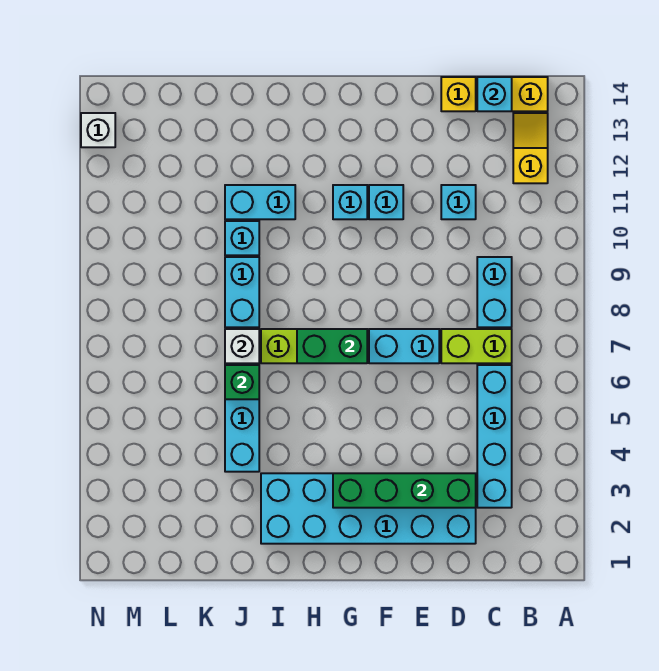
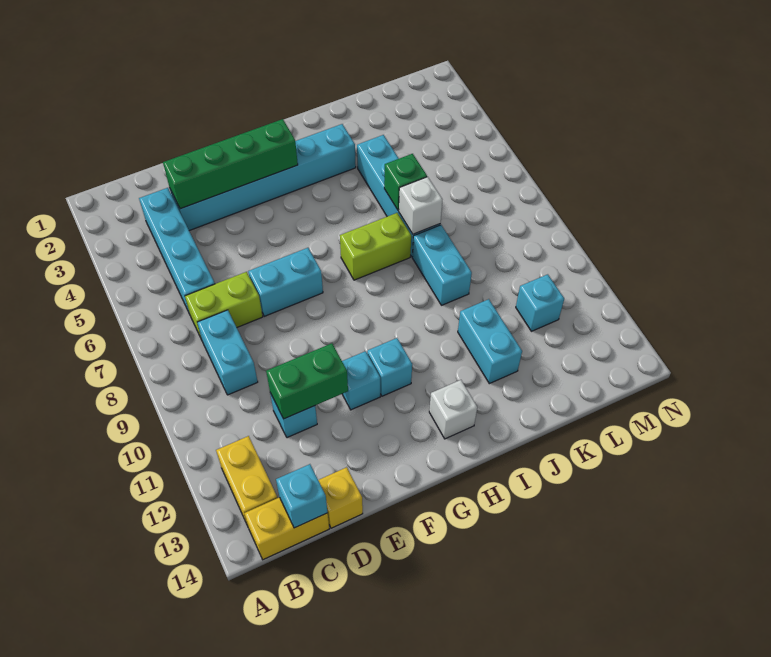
yellow 1x2 slope [513,113,548,183] -> yellow 1x2 brick [216,436,277,526]
cyan 2x6 brick [261,473,476,544] -> cyan 1x6 brick [170,124,356,231]
green 1x2 brick [297,329,367,363] -> green 1x2 brick moved to [266,343,348,419]
cyan 1x2 brick [225,185,295,219] -> cyan 1x2 brick turned to [458,299,522,384]
cyan 1x1 brick [225,221,259,255] -> cyan 1x1 brick moved to [516,274,564,331]
white 1x1 brick [81,113,115,147] -> white 1x1 brick moved to [429,380,477,439]

